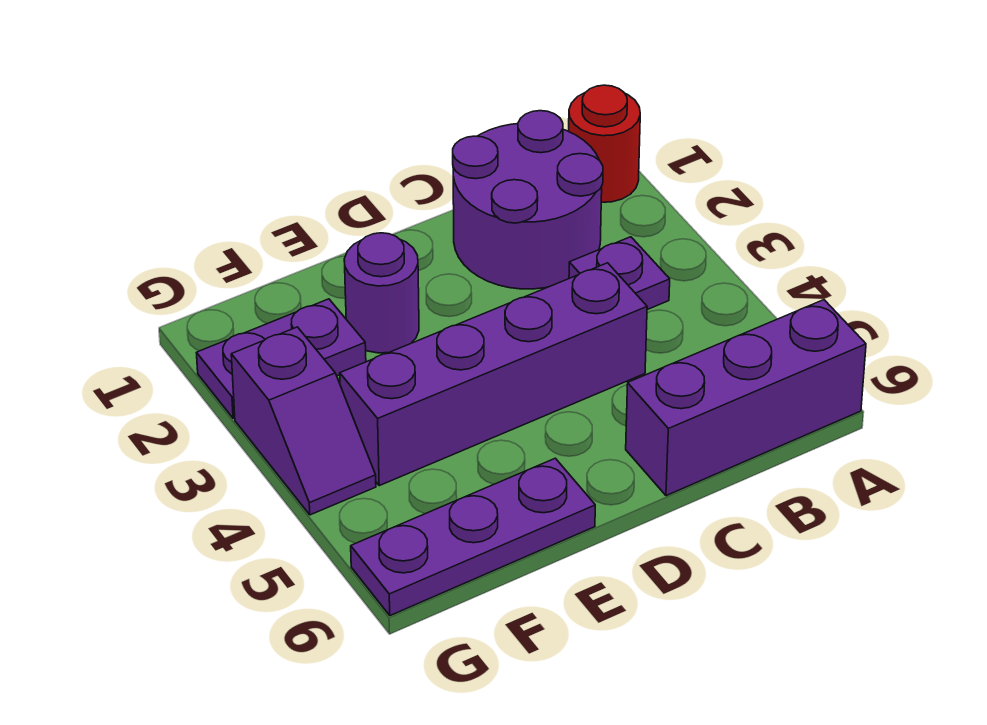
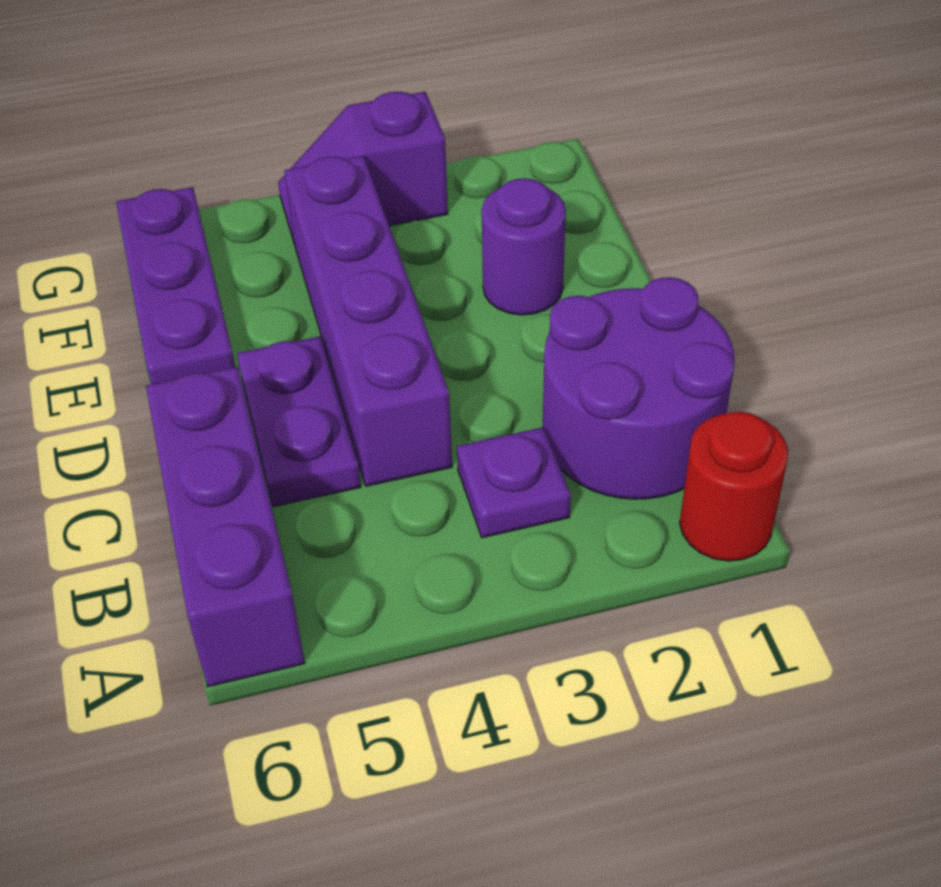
purple 1x2 plate [197,299,366,418] -> purple 1x2 plate moved to [237,336,361,507]

